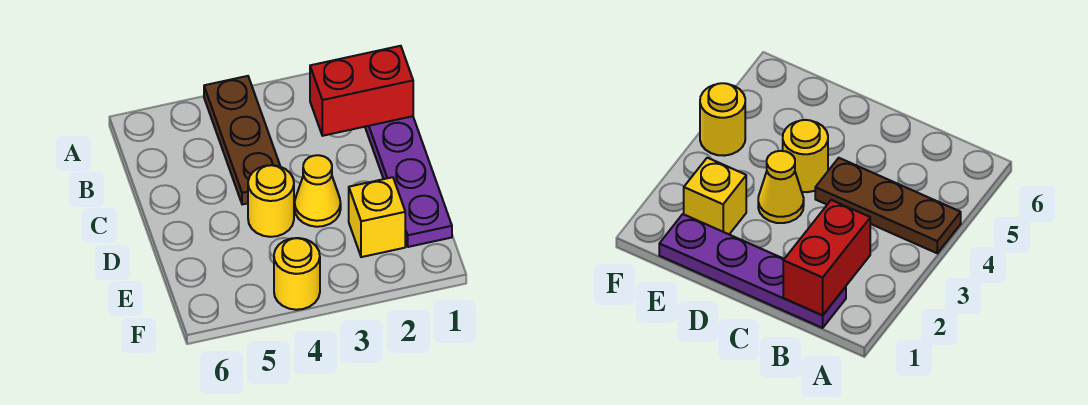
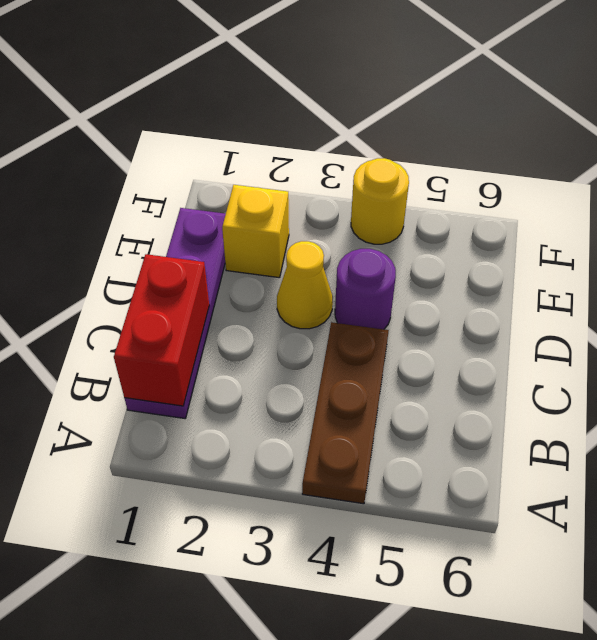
red 1x2 brick [310,46,413,136] -> red 1x2 brick turned to [114,254,209,406]
yellow 1x1 round brick [248,165,294,237] -> purple 1x1 round brick [335,249,396,329]

